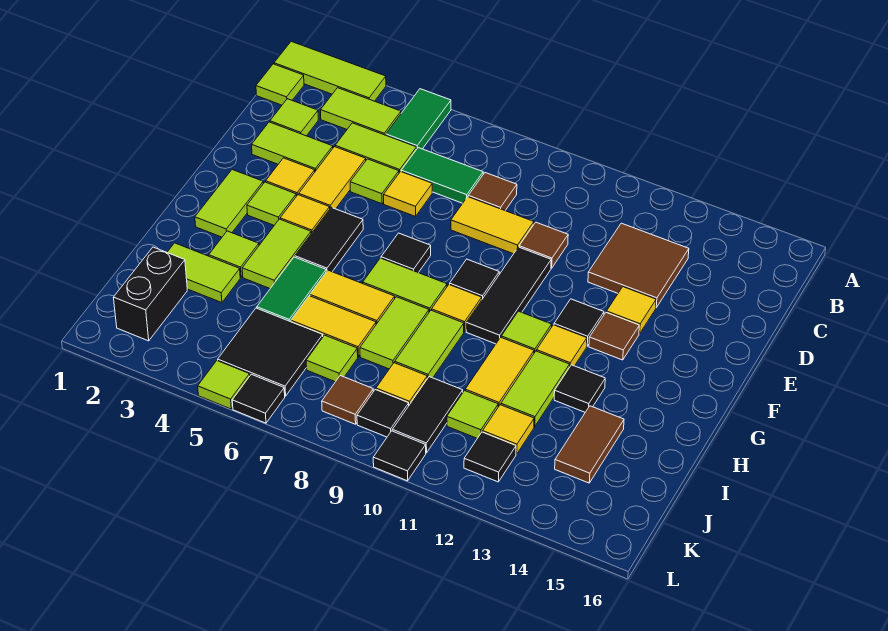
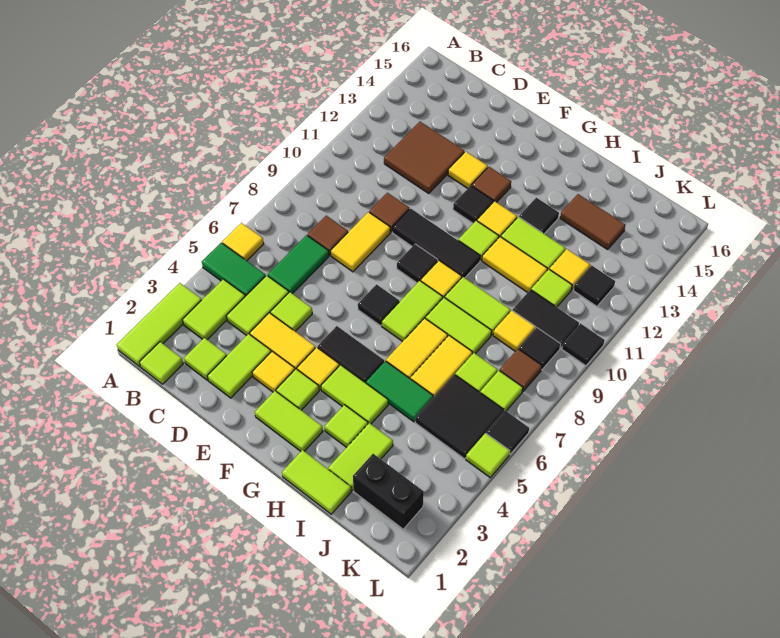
yellow 1x1 tile [384,171,432,216] -> yellow 1x1 tile moved to [222,223,264,261]
none -> lime 1x2 tile [282,450,351,514]
none -> lime 1x1 tile [480,371,523,412]

